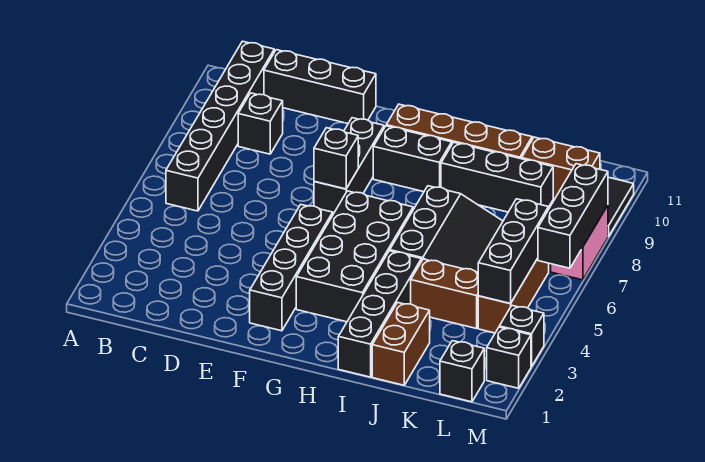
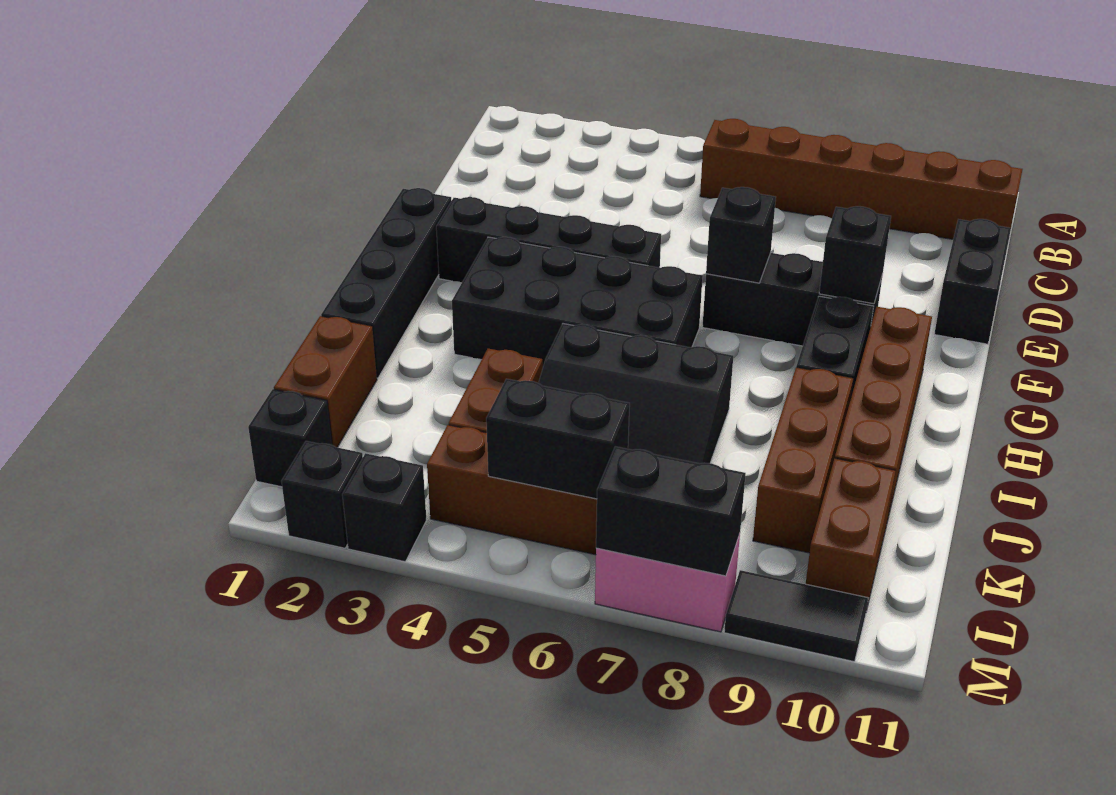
black 1x6 brick [166,41,274,211] -> brown 1x6 brick [700,119,1023,239]
black 1x1 brick [238,93,283,154] -> black 1x1 brick moved to [819,206,891,304]
black 1x3 brick [264,50,376,123] -> black 1x2 brick [934,219,1011,344]
black 1x4 brick [338,251,421,377] -> black 1x4 brick turned to [321,188,451,378]
black 1x3 brick [441,142,553,212] -> brown 1x3 brick [753,367,854,553]
brown 1x2 brick [372,302,430,385] -> brown 1x2 brick turned to [274,316,377,447]
black 1x3 brick [478,199,549,304] -> black 1x2 brick [486,379,630,499]
black 1x3 brick [538,164,608,268] -> black 1x2 brick [596,446,746,576]

